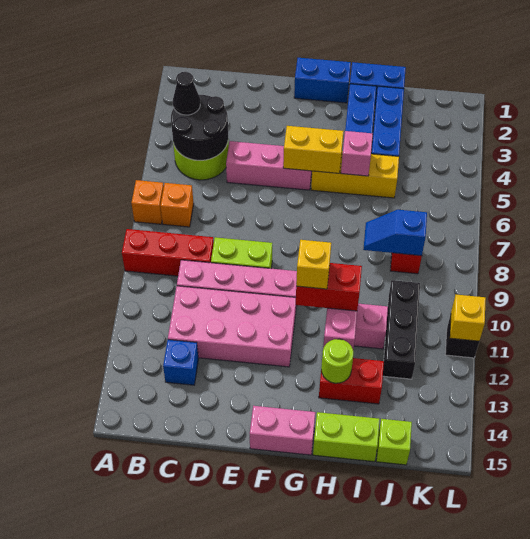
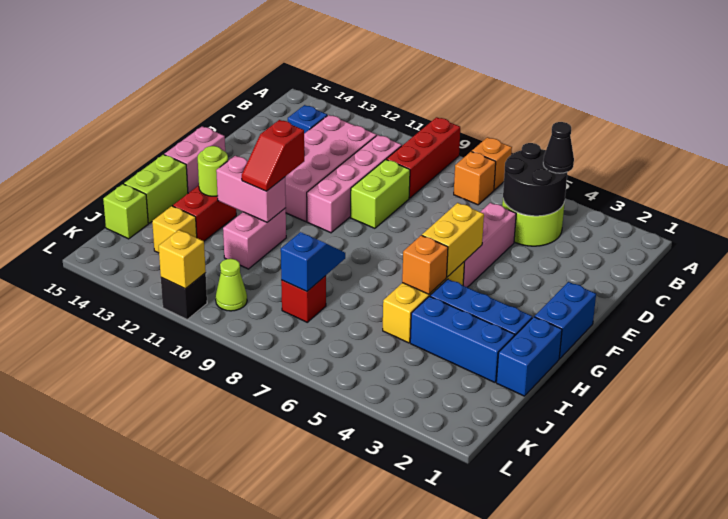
red 1x2 brick [296,263,362,311] -> red 1x2 slope [242,120,304,191]
yellow 1x1 brick [296,240,331,289] -> yellow 1x1 brick moved to [152,206,197,253]
pink 1x1 brick [341,131,373,176] -> orange 1x1 brick [402,235,448,294]
black 1x3 brick [383,280,420,379] -> none
none -> lime 1x1 cone [216,259,247,311]

